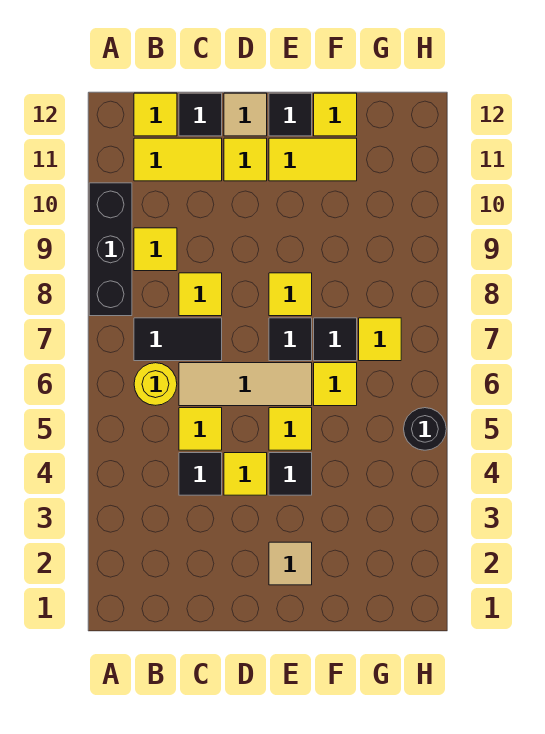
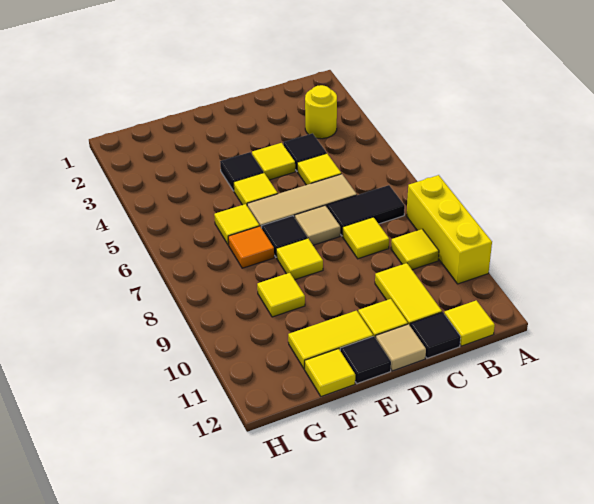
black 1x3 brick [89,183,132,316] -> yellow 1x3 brick [406,175,492,284]
yellow 1x1 round brick [134,363,177,405] -> yellow 1x1 round brick moved to [305,85,337,139]
yellow 1x2 tile [134,138,222,181] -> yellow 1x2 tile turned to [375,263,442,325]
tan 1x1 tile [269,542,312,585] -> tan 1x1 tile moved to [295,205,340,245]
black 1x1 tile [314,318,357,361] -> orange 1x1 tile [228,226,274,268]
yellow 1x1 tile [359,318,401,361] -> yellow 1x1 tile moved to [257,273,305,317]
black 1x1 round brick [404,408,446,450] -> none

